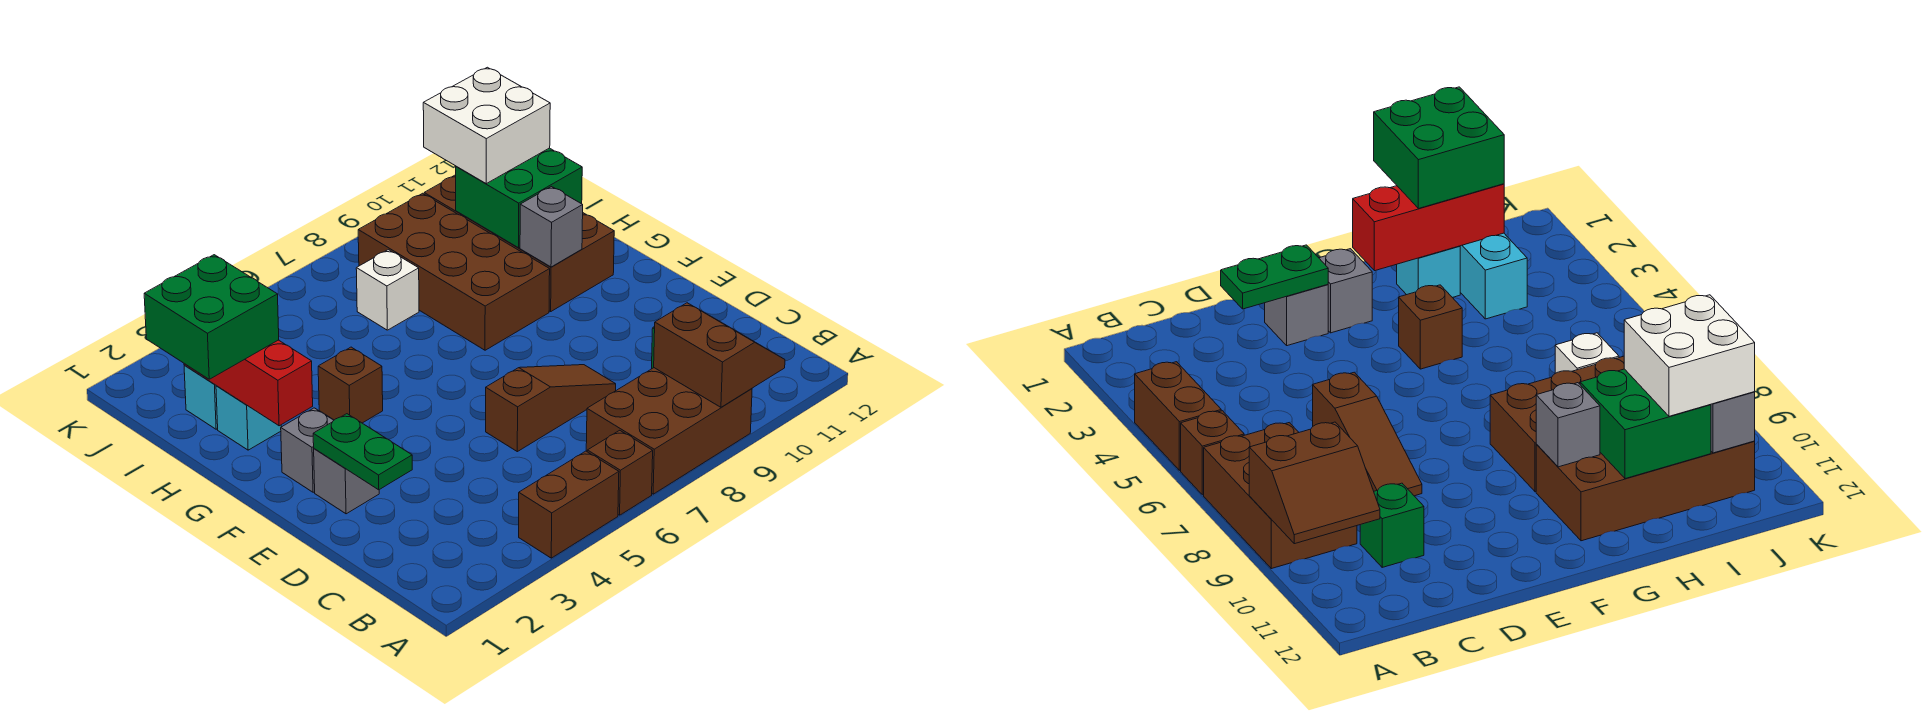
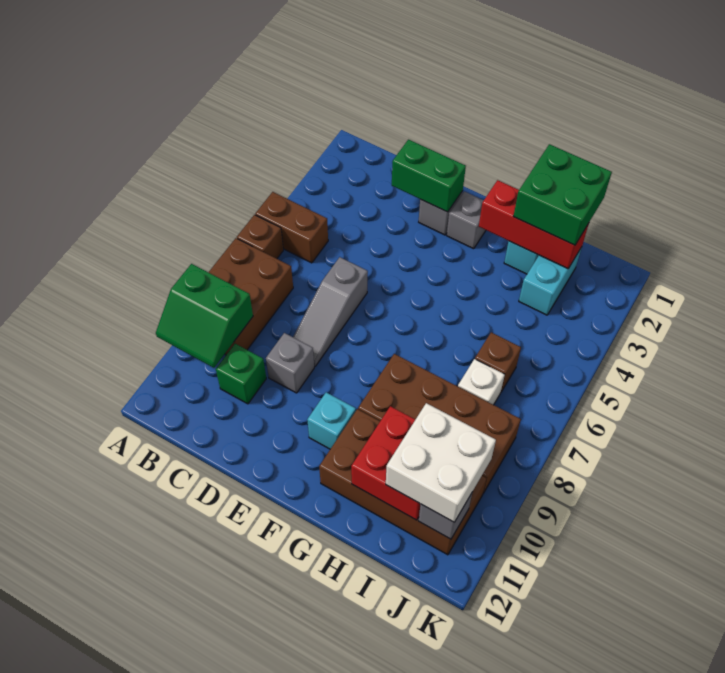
brown 1x2 brick [519,451,619,558] -> brown 1x2 brick turned to [255,192,328,263]
brown 2x2 slope [654,303,785,407] -> green 2x2 slope [156,264,253,368]
green 1x2 plate [313,414,412,490] -> green 1x2 brick [392,140,466,212]
brown 1x3 slope [486,365,616,452] -> grey 1x3 slope [293,257,368,366]
none -> cyan 1x1 brick [307,392,356,449]
brown 1x1 brick [318,347,383,423] -> brown 1x1 brick moved to [475,332,521,392]
grey 1x1 brick [520,187,583,267] -> grey 1x1 brick moved to [266,333,314,393]
green 2x2 brick [456,148,582,248] -> red 2x2 brick [351,406,420,520]

